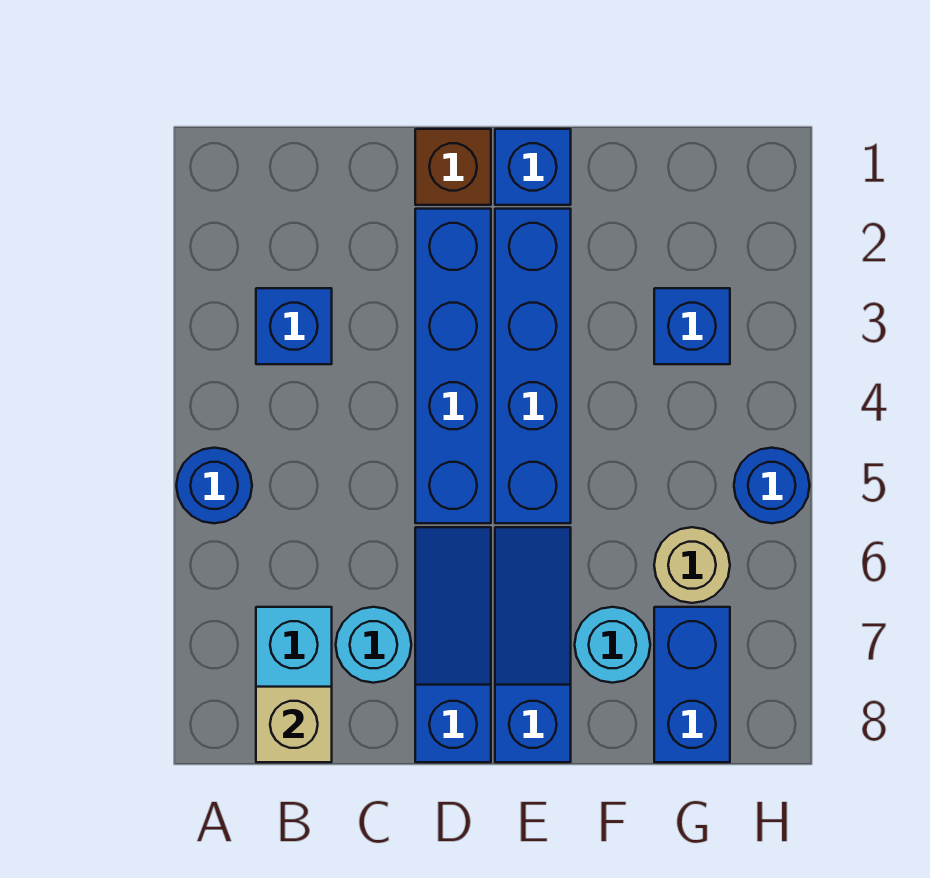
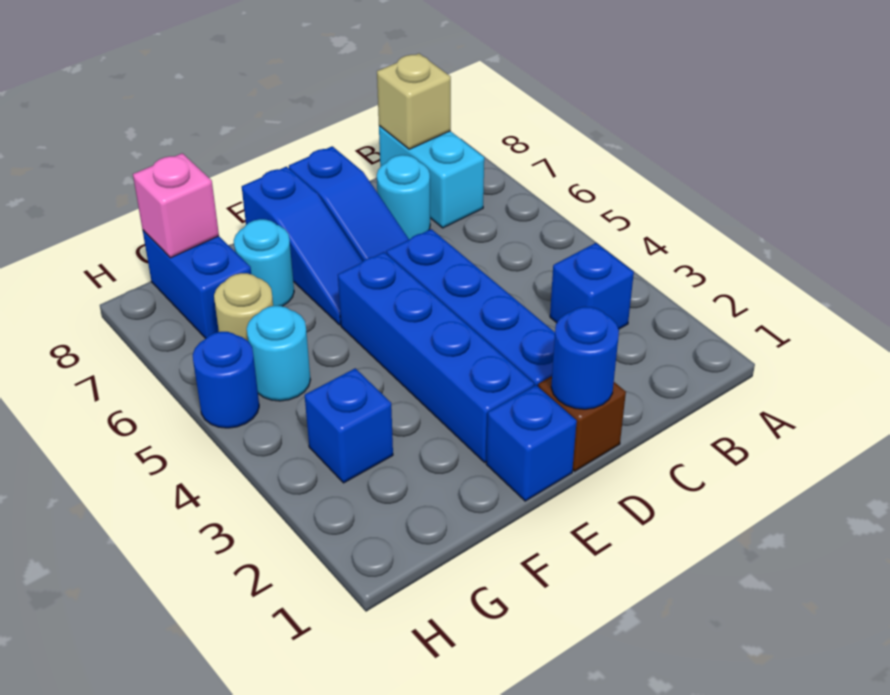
blue 1x1 round brick [176,448,252,523] -> blue 1x1 round brick moved to [551,307,619,409]
none -> cyan 1x1 round brick [247,306,310,401]
none -> pink 1x1 brick [133,153,219,258]

